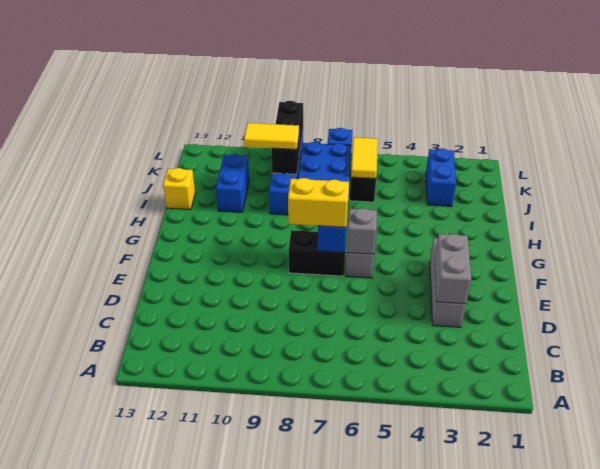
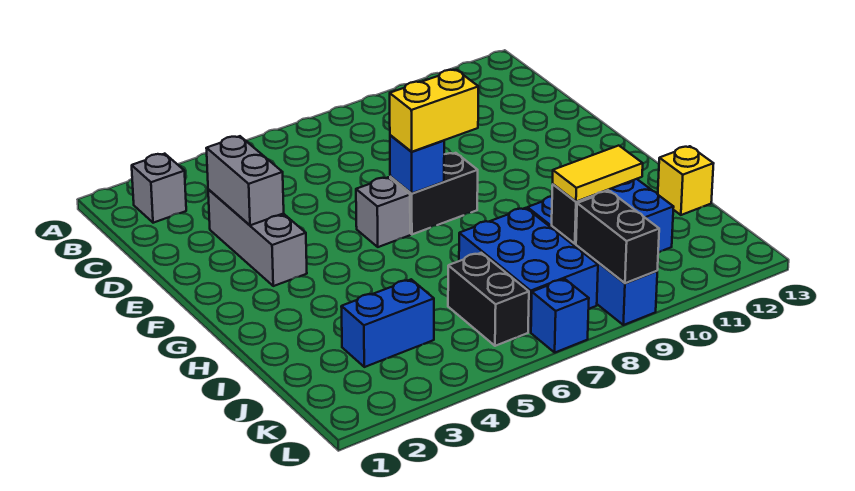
grey 1x1 brick [347,208,377,254] -> grey 1x1 brick moved to [132,154,186,223]
blue 1x2 brick [426,149,456,206] -> blue 1x2 brick turned to [341,279,434,367]
yellow 1x2 tile [351,137,378,179] -> none

